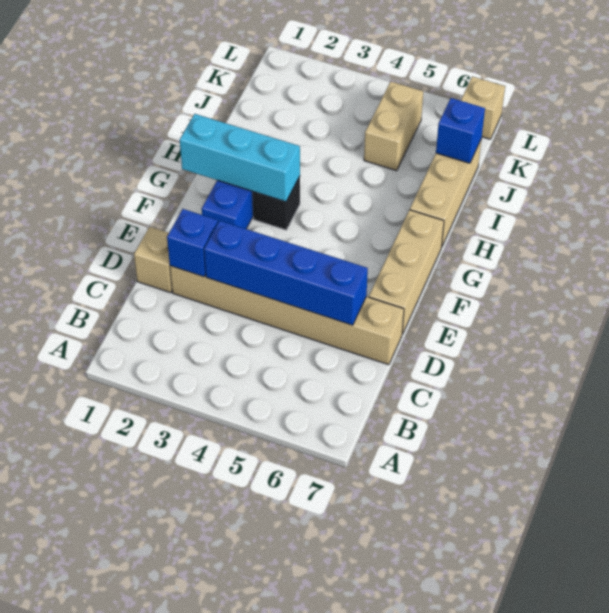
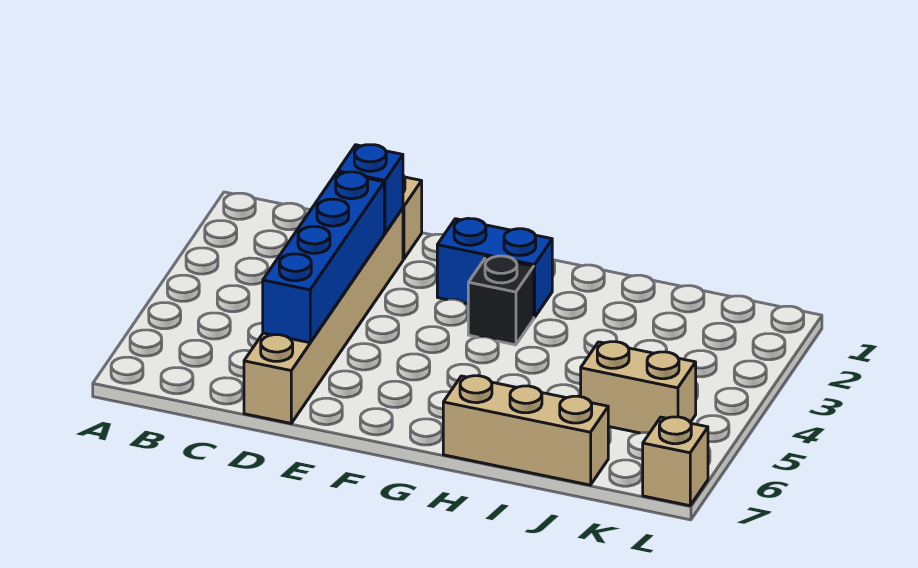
tan 1x3 brick [369,210,444,334] -> none
cyan 1x3 brick [180,114,300,202] -> none
blue 1x1 brick [436,98,485,163] -> none

